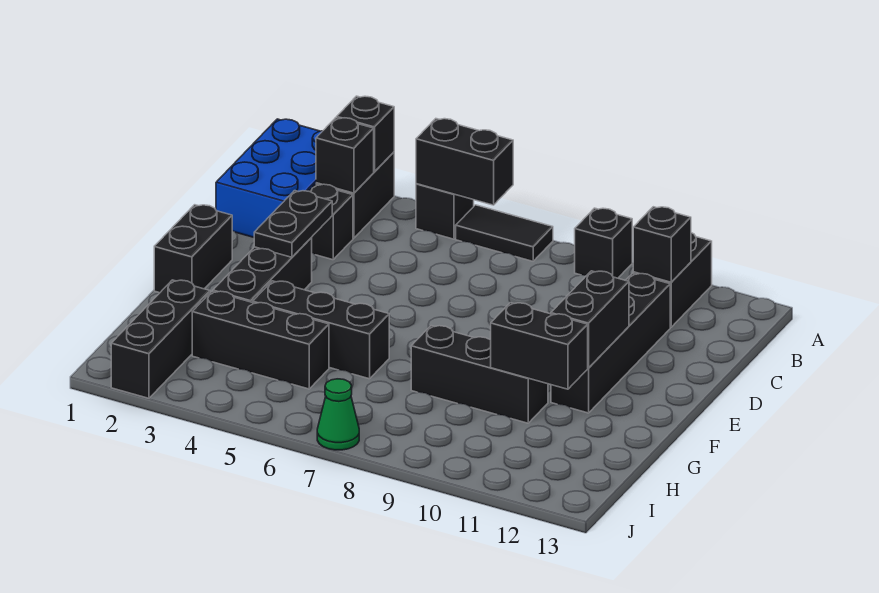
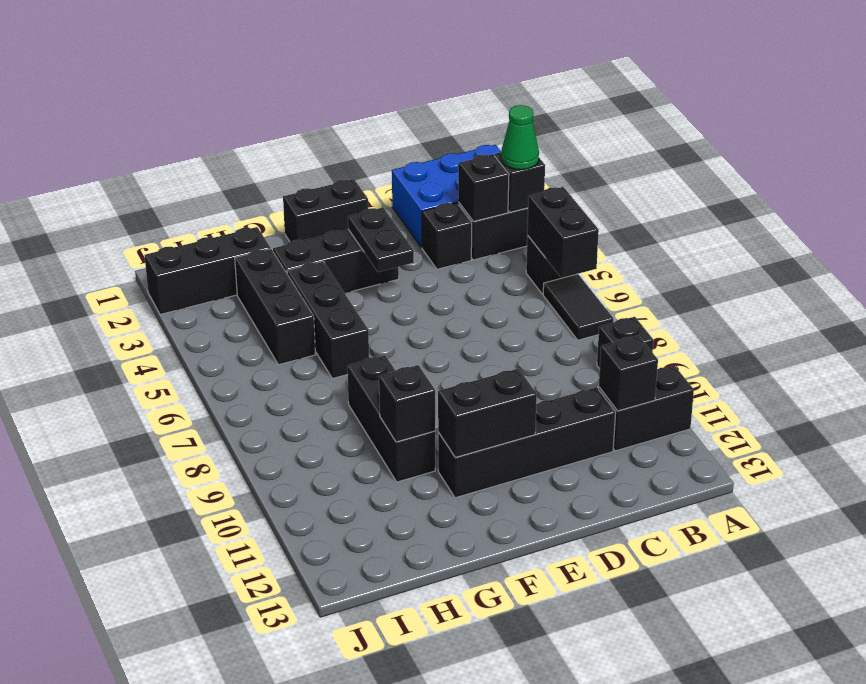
black 1x2 plate [254,191,332,257] -> black 1x2 plate turned to [348,208,414,272]
black 1x2 brick [491,303,588,389] -> black 1x1 brick [379,365,435,442]
green 1x1 cone [317,379,359,450] -> green 1x1 cone moved to [501,105,539,170]

